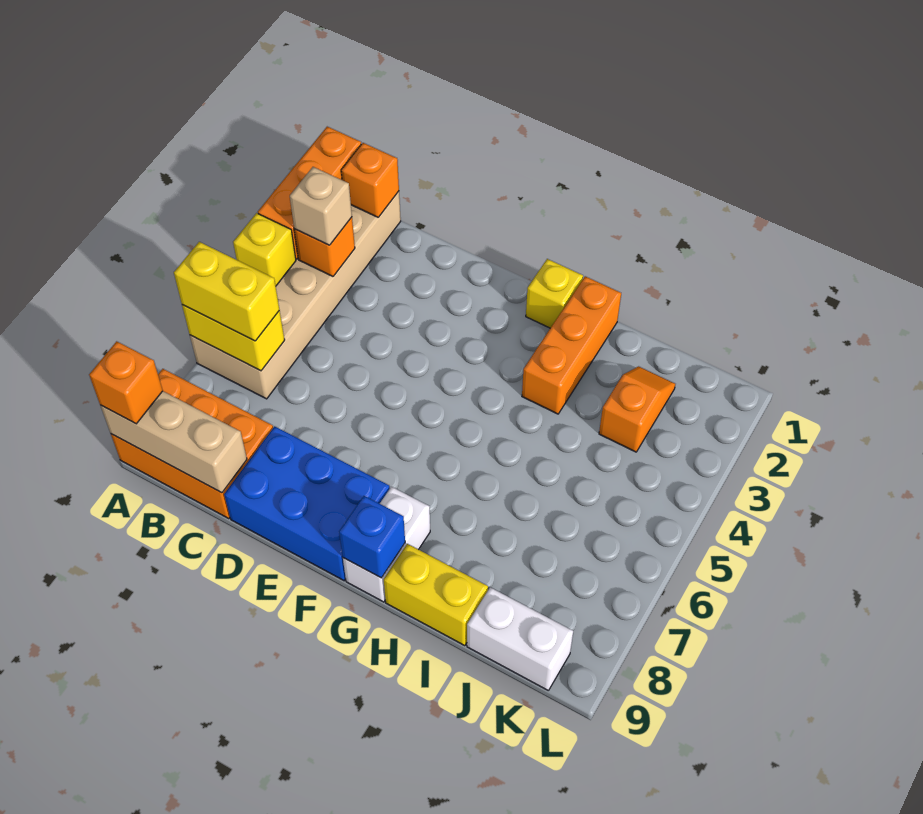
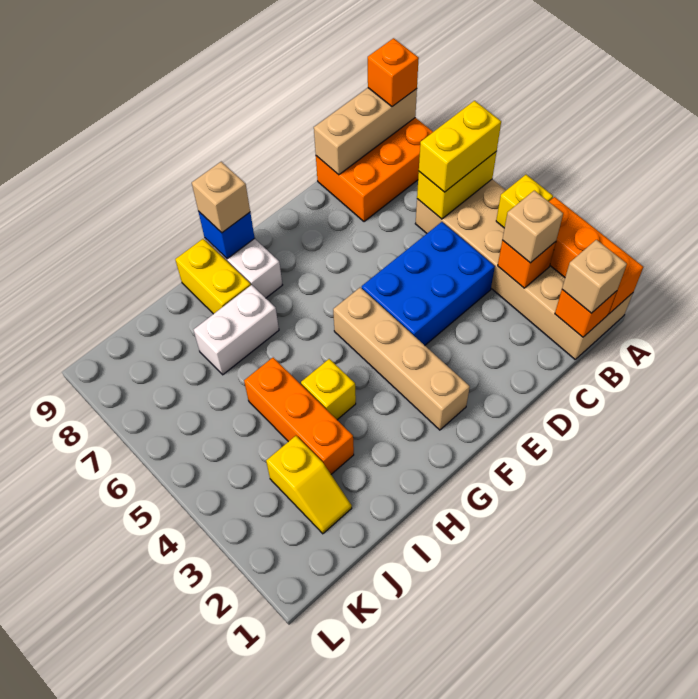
none -> tan 1x1 brick [562,240,627,313]
blue 2x3 brick [224,426,390,580] -> blue 2x3 brick moved to [362,222,495,345]
none -> tan 1x4 brick [333,287,470,430]
yellow 1x1 brick [526,259,583,328] -> yellow 1x1 brick moved to [301,359,356,420]
none -> tan 1x1 brick [192,162,250,233]
orange 1x3 brick [522,276,621,414] -> orange 1x3 brick moved to [244,358,354,474]
yellow 1x2 brick [384,544,488,646] -> yellow 1x2 brick turned to [175,239,251,314]
orange 1x2 slope [599,366,675,452] -> yellow 1x2 slope [266,436,352,534]
white 1x2 brick [467,587,573,691] -> white 1x2 brick moved to [194,285,279,375]

